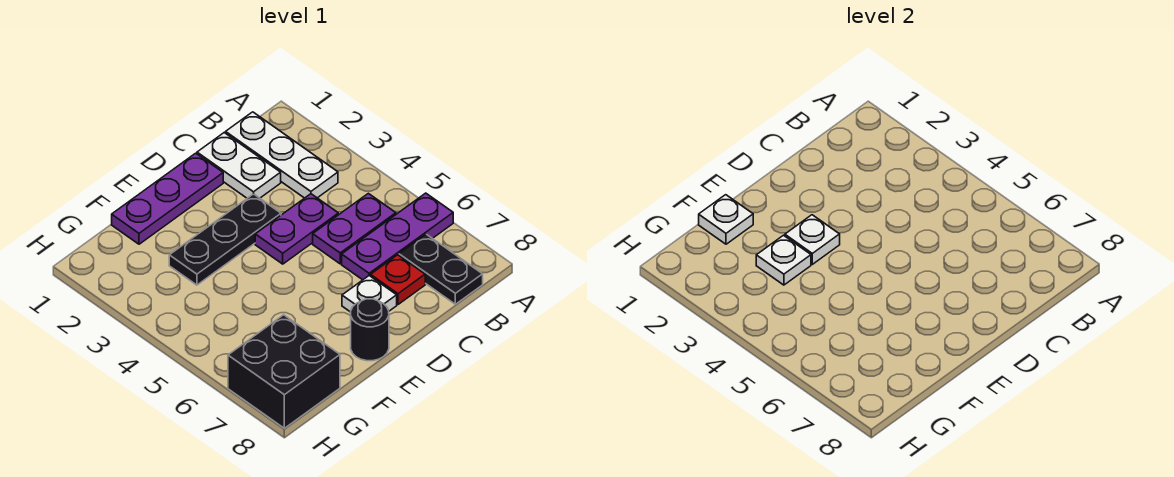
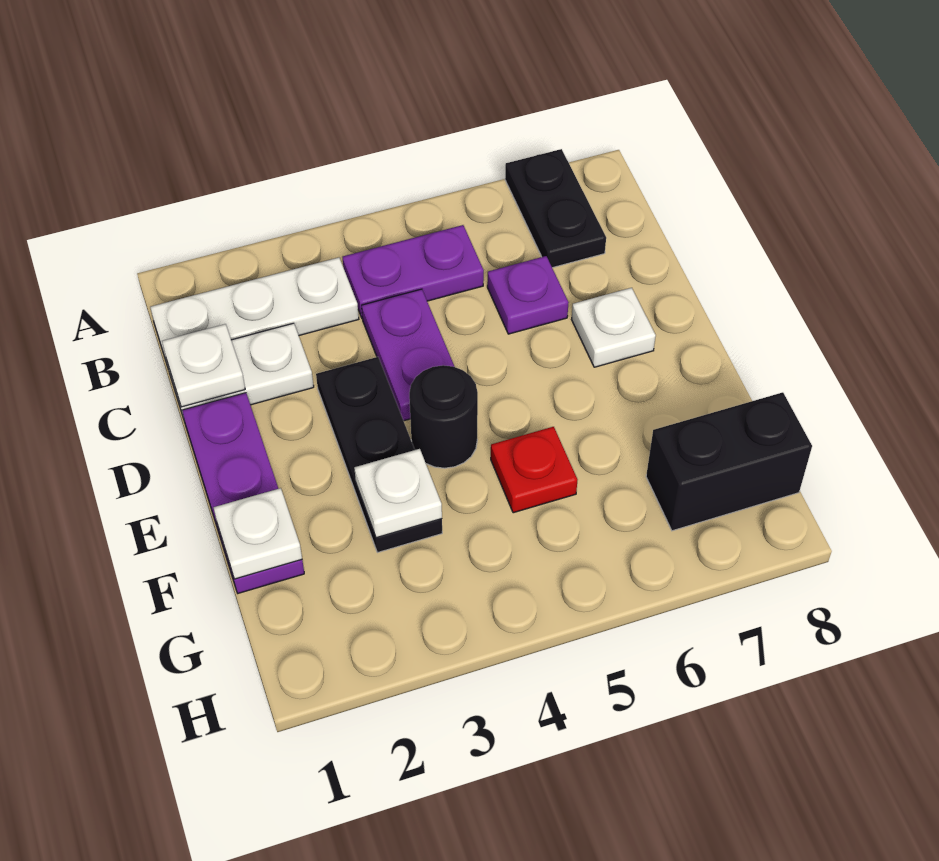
purple 1x3 plate [342,193,453,280] -> purple 1x1 plate [487,256,569,334]
purple 1x2 plate [313,193,396,264] -> purple 1x2 plate turned to [343,225,484,319]
black 1x2 plate [399,234,483,304] -> black 1x2 plate turned to [505,149,606,268]
red 1x1 plate [371,255,425,304] -> red 1x1 plate moved to [491,427,577,513]
white 1x1 plate [785,215,840,264] -> white 1x1 plate moved to [162,324,245,407]
black 1x1 round brick [351,299,389,361] -> black 1x1 round brick moved to [409,365,478,468]
black 2x2 brick [228,315,340,428] -> black 1x2 brick [646,392,812,531]

